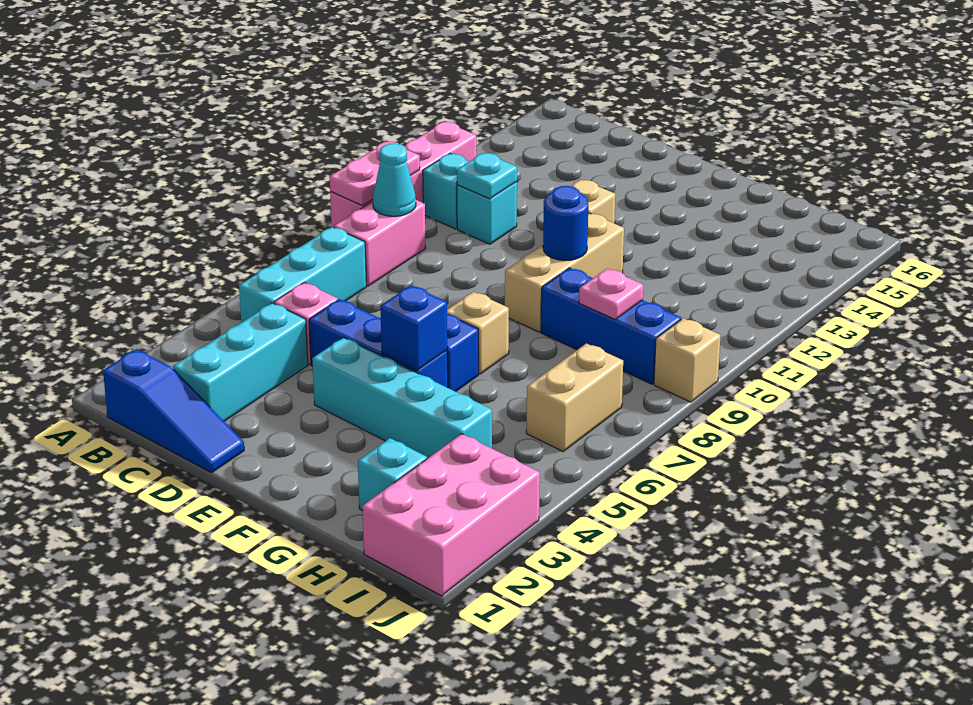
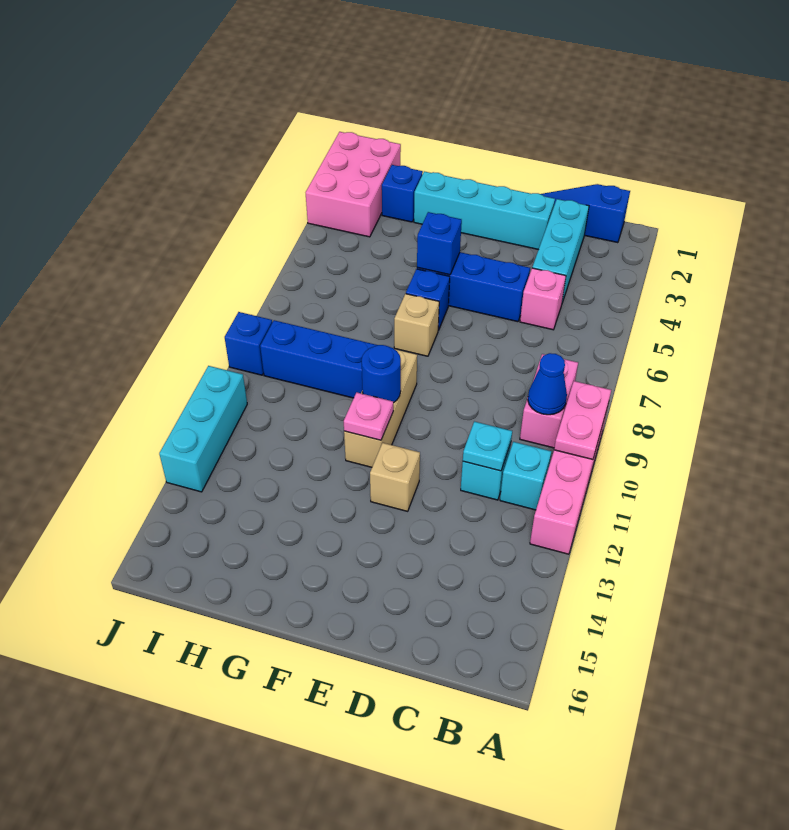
cyan 1x3 brick [239,227,366,322] -> cyan 1x3 brick moved to [159,366,247,492]
cyan 1x1 cone [373,143,416,216] -> blue 1x1 cone [528,353,567,415]
cyan 1x4 brick [312,338,492,459] -> cyan 1x4 brick moved to [414,171,555,250]
cyan 1x1 brick [358,438,427,511] -> blue 1x1 brick [382,165,423,222]
pink 1x1 plate [579,269,643,319] -> pink 1x1 plate moved to [344,392,393,440]
tan 1x2 brick [526,343,623,451] -> none
tan 1x1 brick [654,318,721,402] -> blue 1x1 brick [225,312,272,375]

